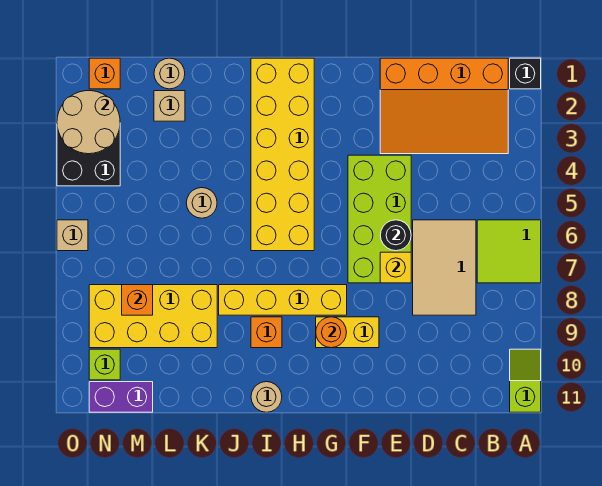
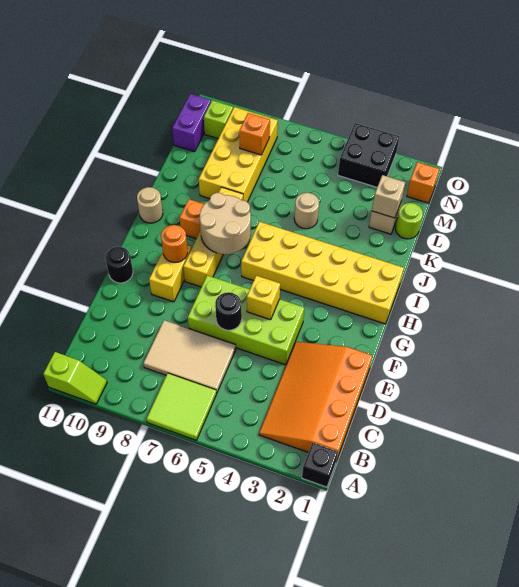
yellow 1x1 brick [380,252,411,283] -> yellow 1x1 brick moved to [247,276,280,320]
none -> black 1x1 round brick [105,247,133,283]
tan 1x1 round brick [154,58,185,89] -> lime 1x1 round brick [395,203,423,239]
tan 2x2 round brick [57,91,120,154] -> tan 2x2 round brick moved to [200,193,251,254]
tan 1x1 brick [57,220,88,251] -> tan 1x1 brick moved to [372,175,405,218]

